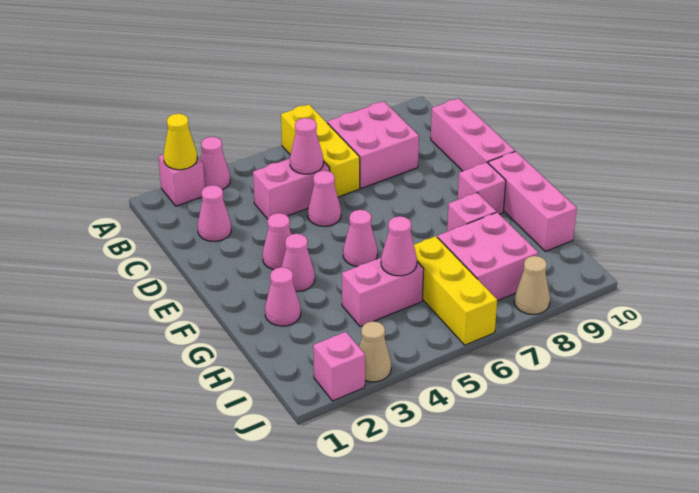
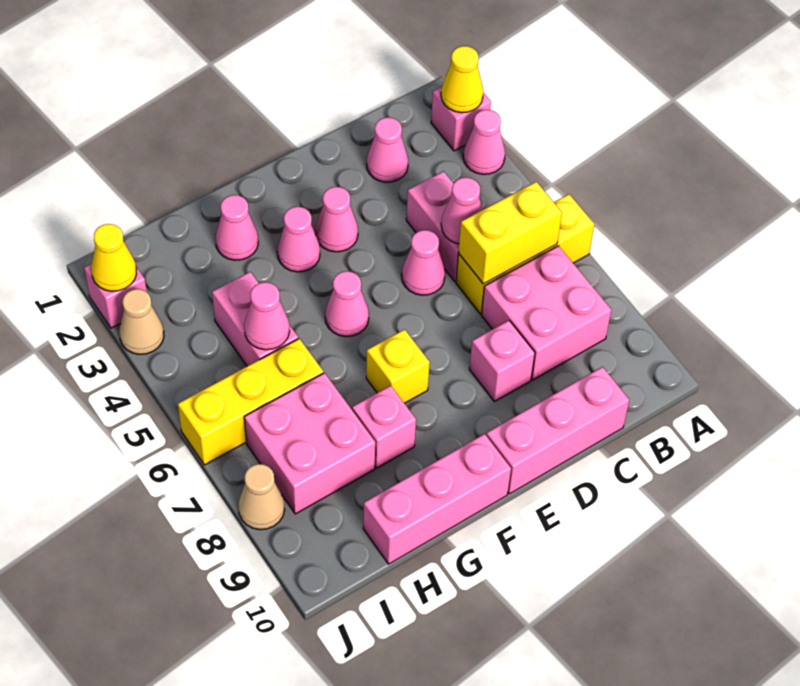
none -> yellow 1x2 brick [458,182,562,284]
none -> yellow 1x1 brick [366,329,430,403]
pink 1x1 brick [458,162,506,214] -> pink 1x1 brick moved to [469,321,535,401]
none -> yellow 1x1 cone [91,224,136,291]

